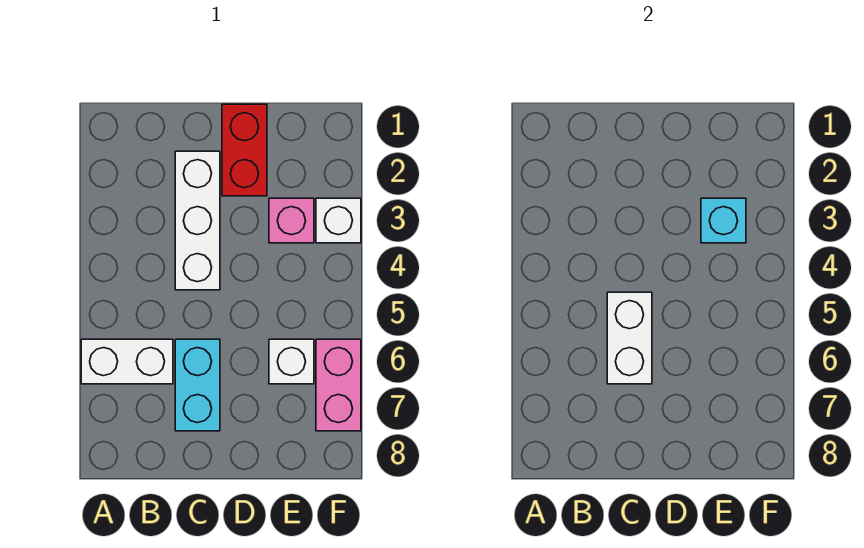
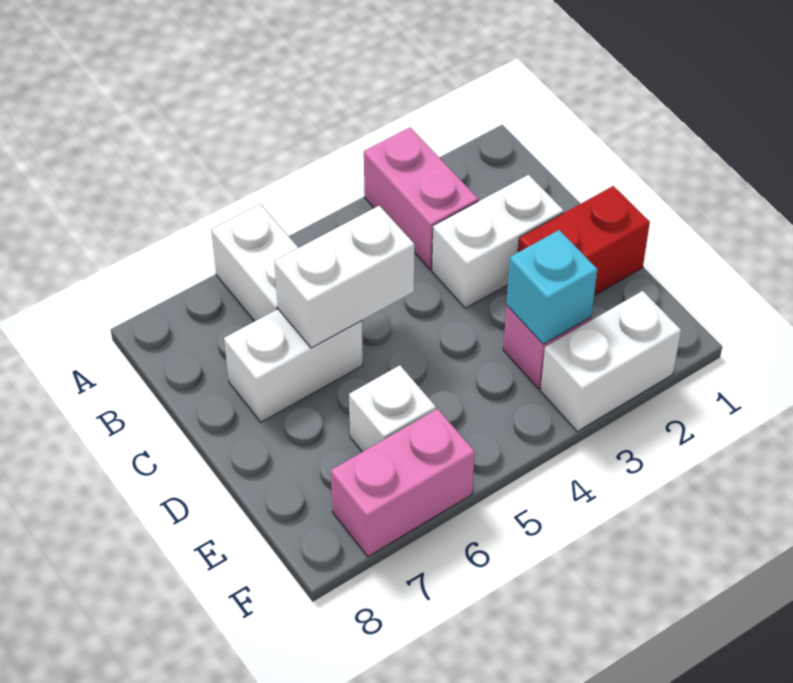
none -> pink 1x2 brick [364,128,478,270]
white 1x3 brick [175,151,220,290] -> white 1x2 brick [432,175,564,308]
cyan 1x2 brick [175,339,220,431] -> white 1x2 brick [224,309,363,422]
white 1x1 brick [316,198,361,243] -> white 1x2 brick [541,291,681,431]

